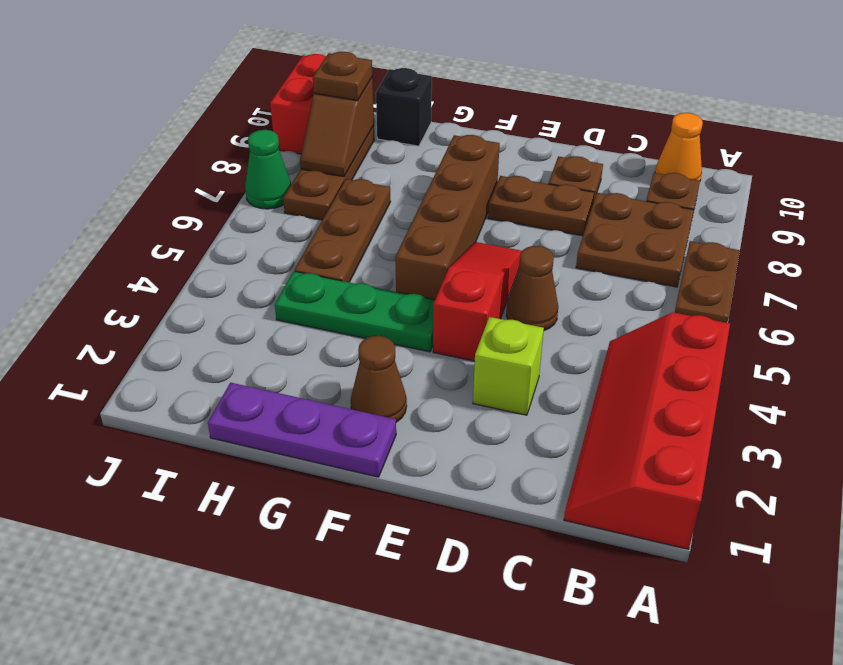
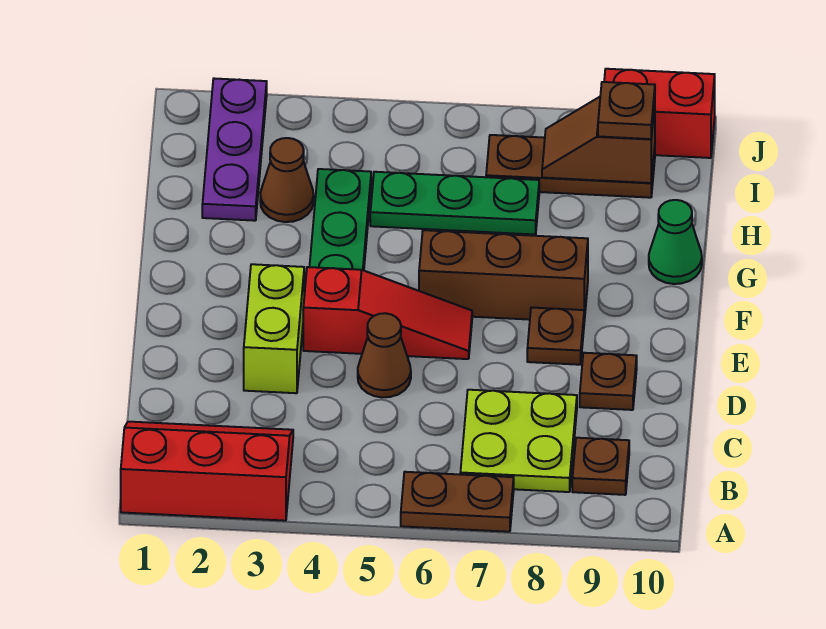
red 2x4 slope [564,312,730,549] -> red 2x3 slope [121,422,293,521]
brown 2x2 plate [576,193,694,287] -> lime 2x2 plate [460,390,577,492]
orange 1x1 cone [655,113,703,180] -> none
lime 1x1 brick [473,317,544,415] -> lime 1x2 brick [244,264,304,393]
brown 1x2 plate [488,176,594,236] -> brown 1x1 plate [527,307,584,365]
purple 1x3 plate [208,383,396,477] -> purple 1x3 plate moved to [202,78,267,221]
brown 1x1 cone [351,336,407,422] -> brown 1x1 cone moved to [260,138,314,222]
brown 1x4 brick [395,135,500,299] -> brown 1x3 brick [419,230,588,321]
brown 1x3 plate [294,179,391,282] -> green 1x3 plate [370,172,539,235]
black 1x1 brick [376,68,432,146] -> none
green 1x1 cone [245,130,291,209] -> green 1x1 cone moved to [649,200,702,284]

